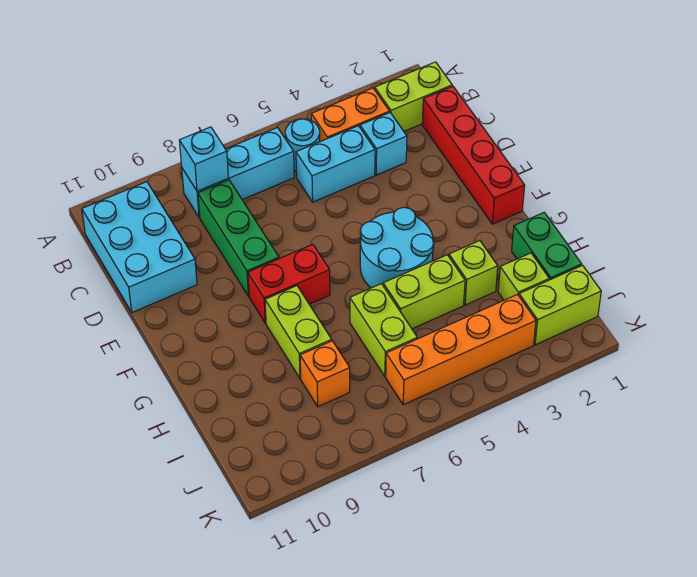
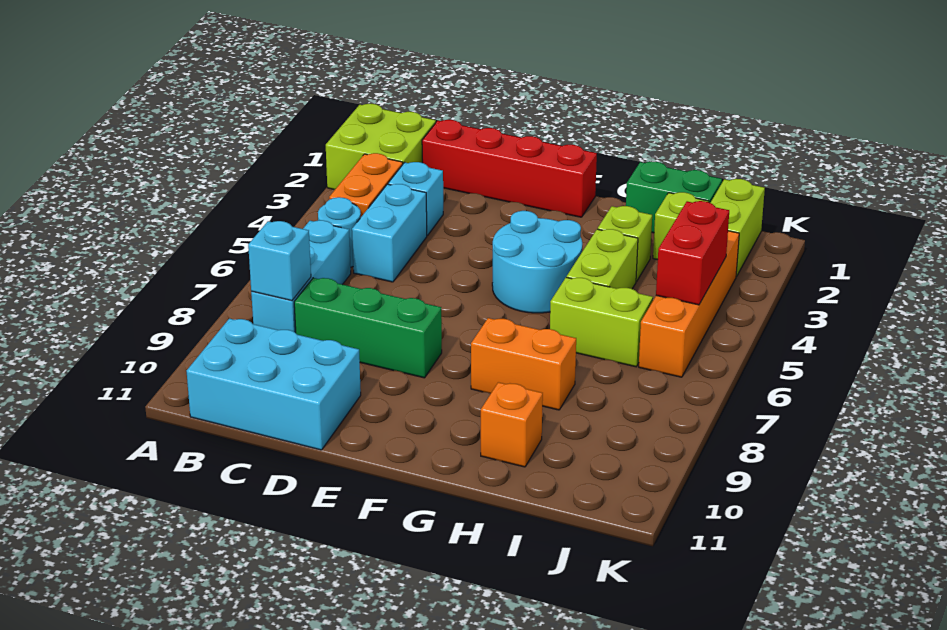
lime 1x2 brick [375,62,452,131] -> lime 2x2 brick [326,104,436,189]
red 1x2 brick [248,244,330,323] -> red 1x2 brick moved to [656,201,729,305]
lime 1x2 brick [265,286,332,379] -> orange 1x2 brick [471,318,576,410]
orange 1x1 brick [300,341,350,407] -> orange 1x1 brick moved to [481,382,543,467]

